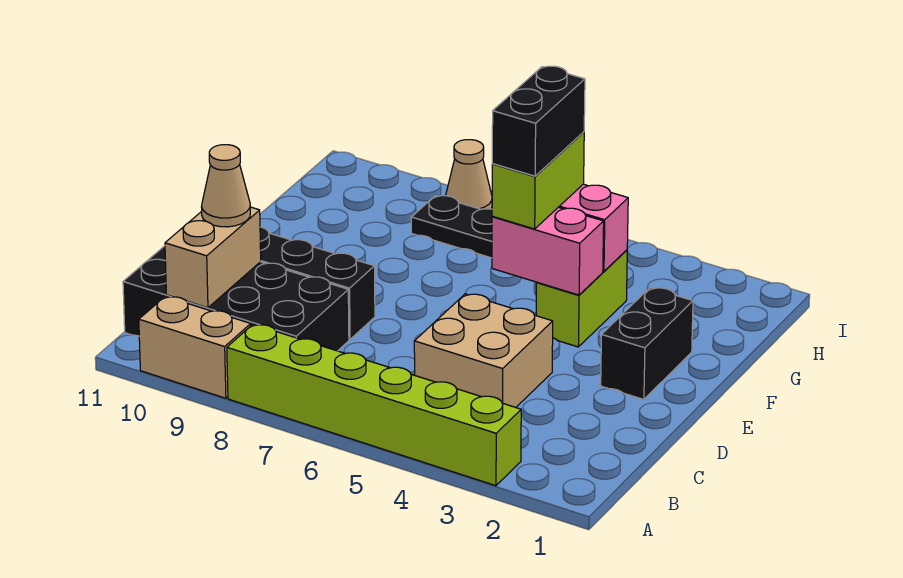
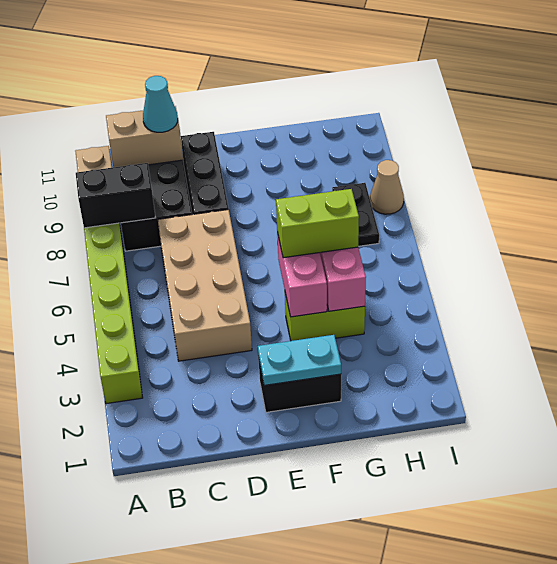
tan 2x2 brick [414,294,553,407] -> tan 2x4 brick [158,210,252,361]
tan 1x1 cone [202,145,250,227] -> cyan 1x1 cone [143,76,178,132]
none -> cyan 1x2 plate [258,335,341,385]
black 1x2 brick [492,66,585,176] -> black 1x2 brick moved to [76,163,156,228]

